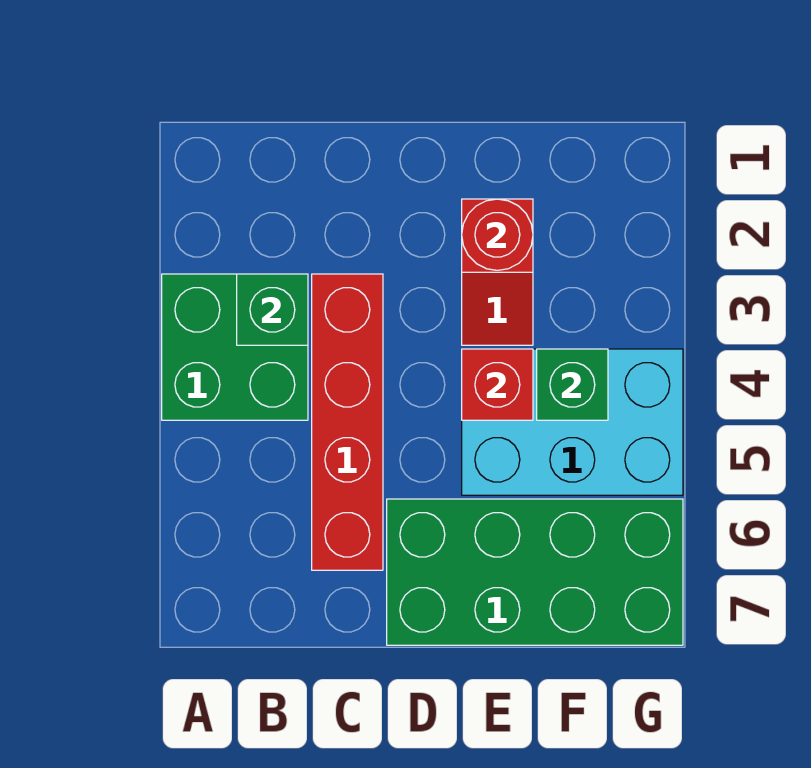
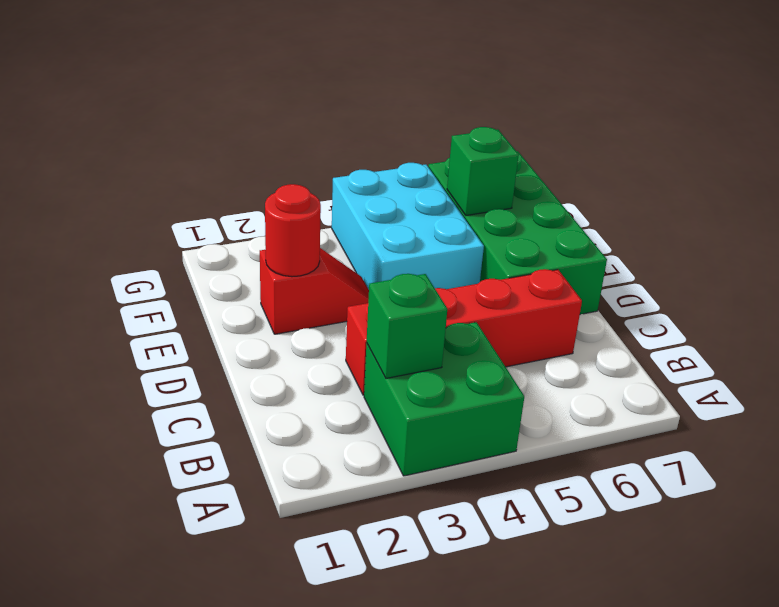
red 1x1 brick [462,349,533,420] -> none
green 1x1 brick [537,349,608,420] -> green 1x1 brick moved to [447,127,519,216]

